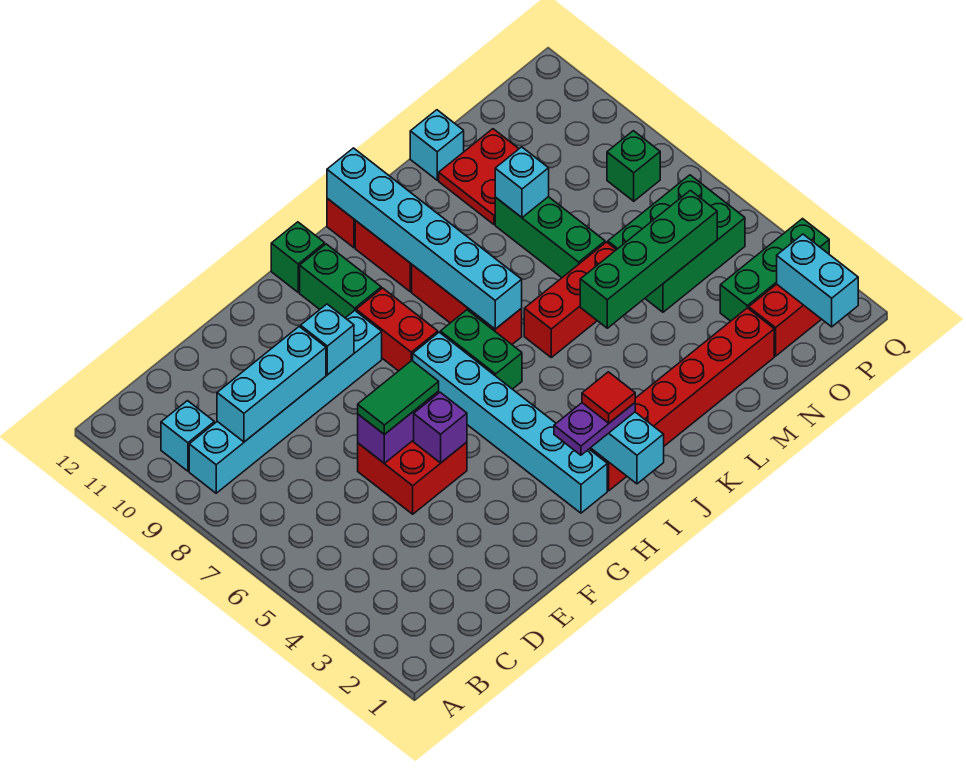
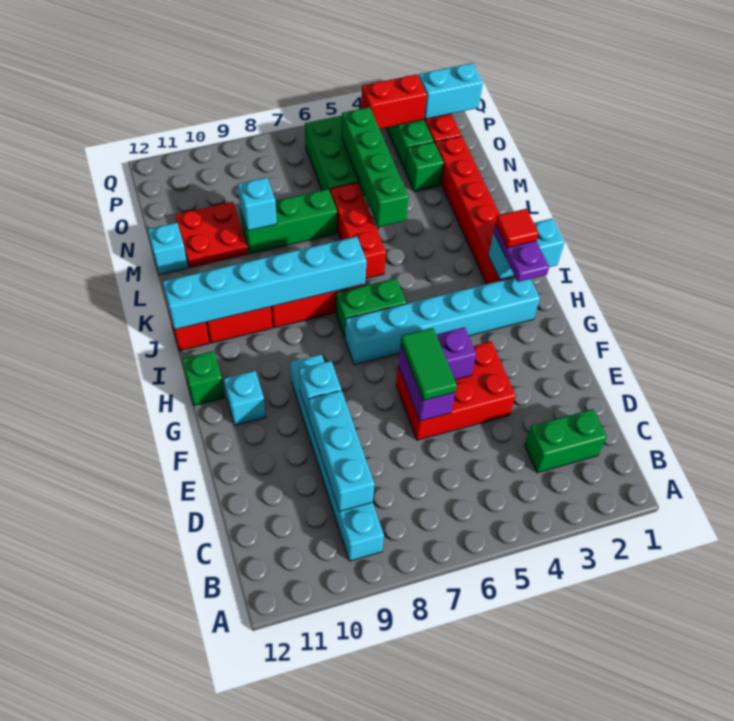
cyan 1x1 brick [161,401,214,471] -> cyan 1x1 brick moved to [224,371,266,425]
red 2x2 brick [358,440,467,514] -> red 2x3 brick [396,341,516,440]
red 1x2 brick [356,288,438,371] -> red 1x2 brick moved to [361,75,427,129]
green 1x2 brick [300,244,381,318] -> green 1x2 brick moved to [525,409,607,473]
green 1x1 brick [607,131,660,201] -> green 1x1 brick moved to [405,142,444,192]

